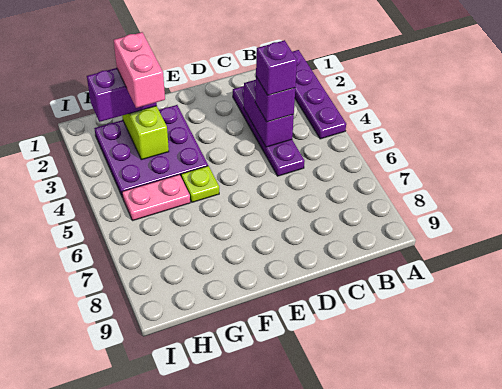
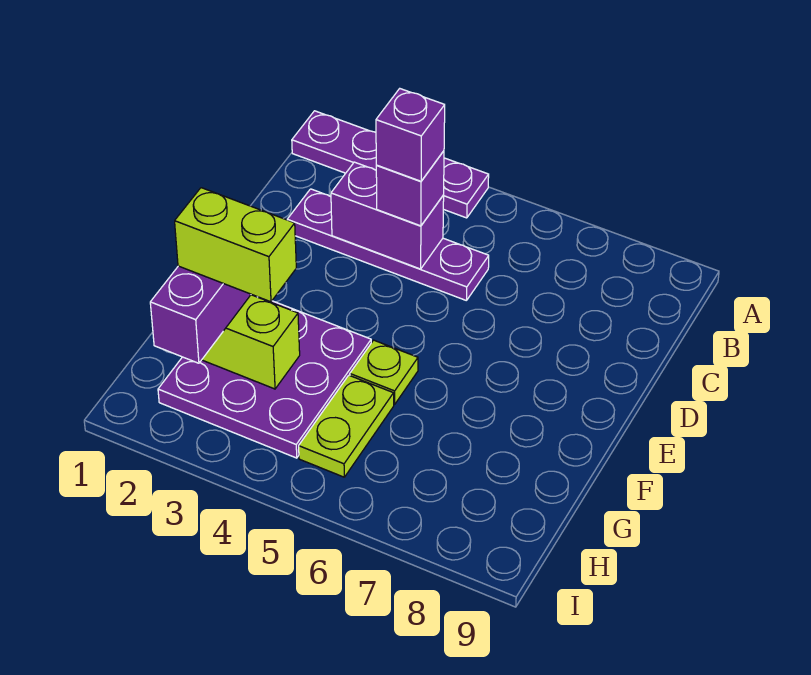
pink 1x2 brick [114,32,165,108] -> lime 1x2 brick [175,188,296,302]
pink 1x2 plate [122,174,190,221] -> lime 1x2 plate [299,375,394,477]

